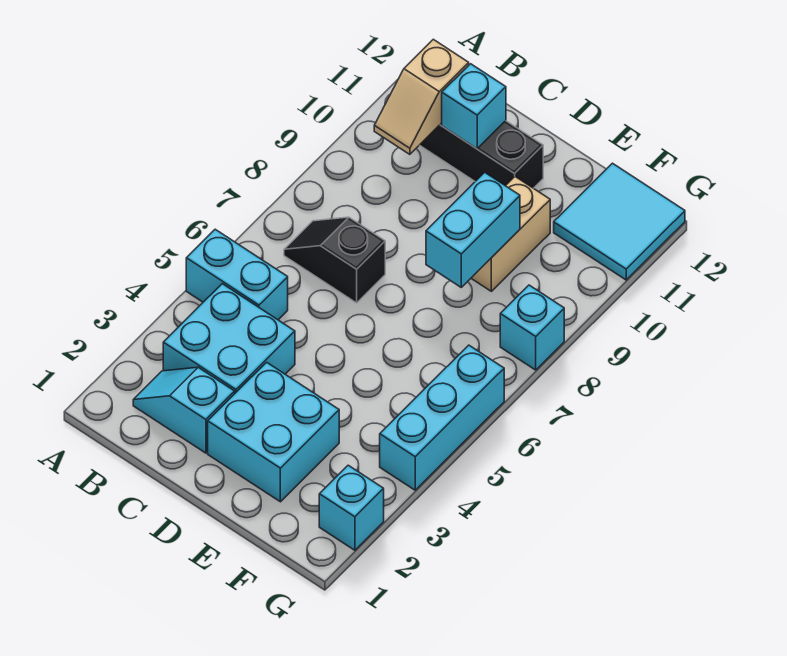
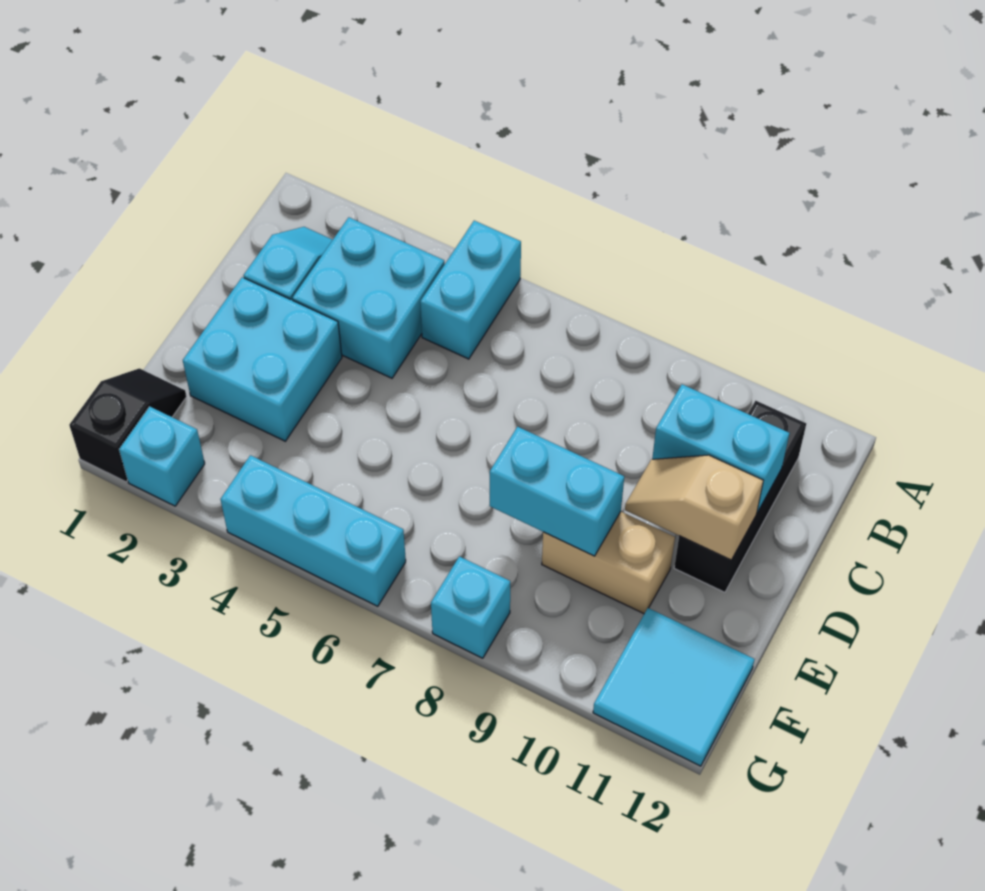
black 1x2 slope [284,217,385,303] -> black 1x2 slope moved to [69,368,187,482]
tan 1x2 slope [374,39,469,154] -> tan 1x2 slope moved to [625,455,763,560]
cyan 1x1 brick [442,64,506,149] -> cyan 1x2 brick [652,384,789,513]

